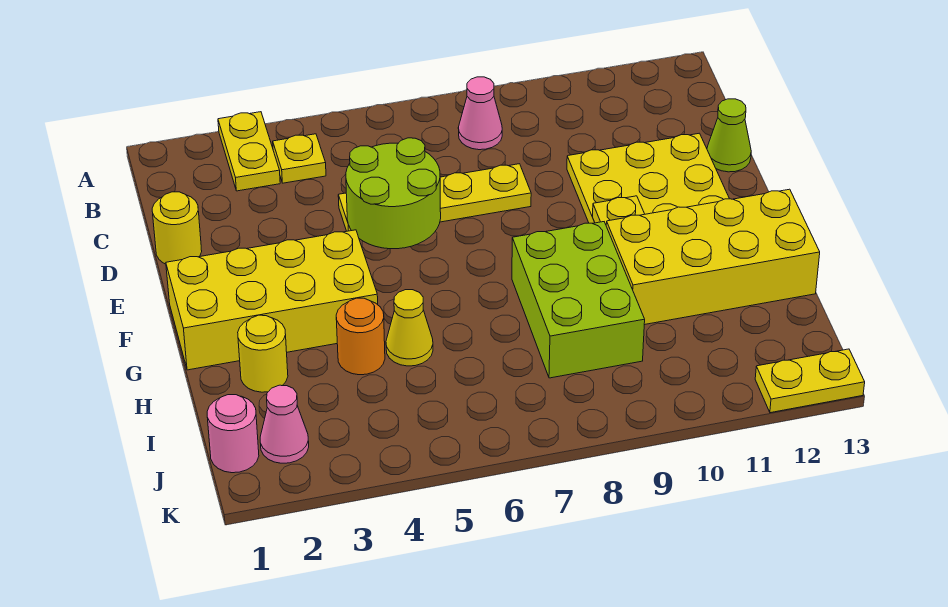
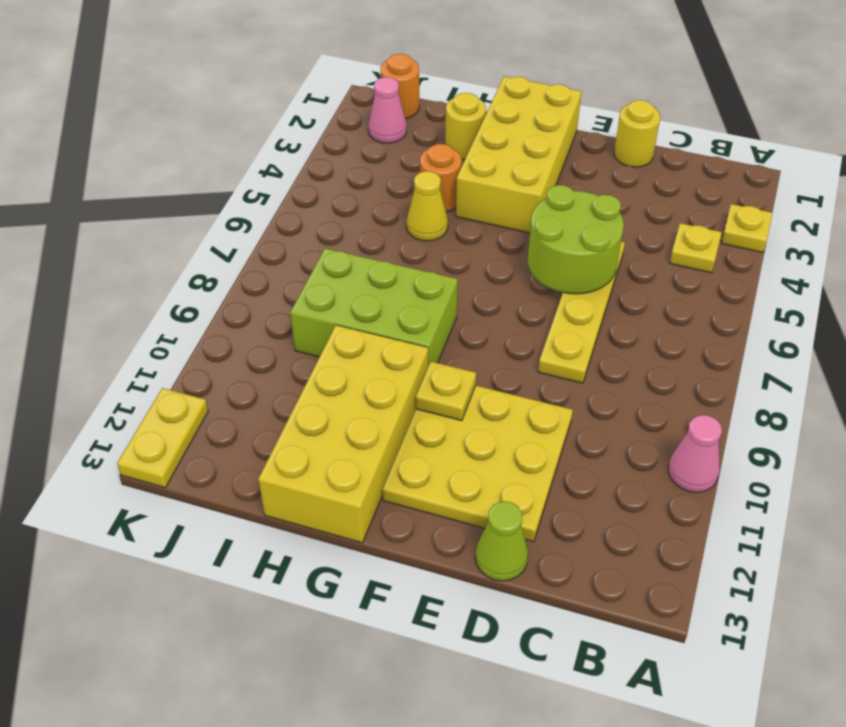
yellow 1x2 plate [218,112,280,191] -> yellow 1x1 plate [721,204,772,252]
pink 1x1 cone [458,77,502,150] -> pink 1x1 cone moved to [668,415,722,492]
pink 1x1 round brick [207,395,259,473] -> orange 1x1 round brick [381,54,419,119]

